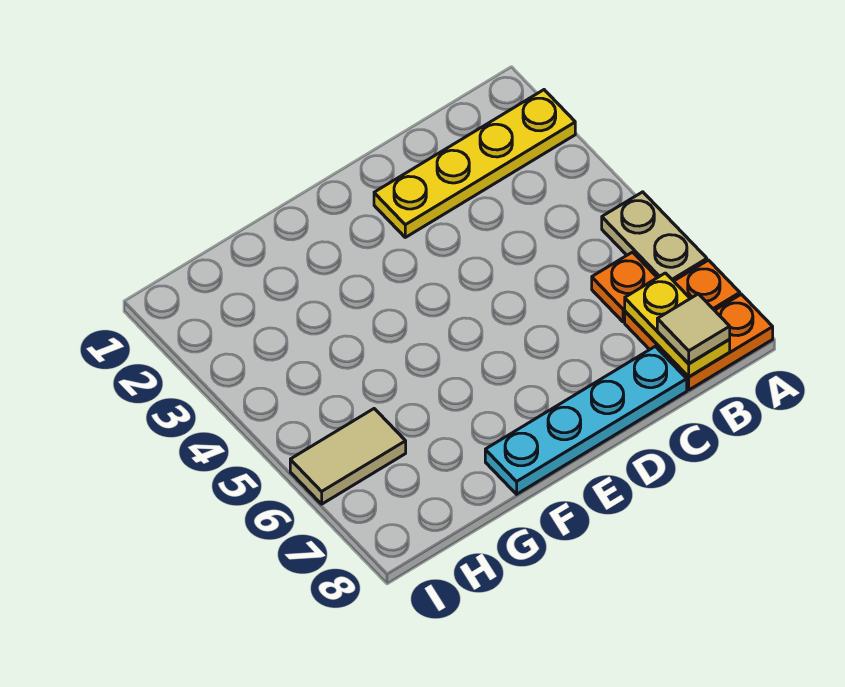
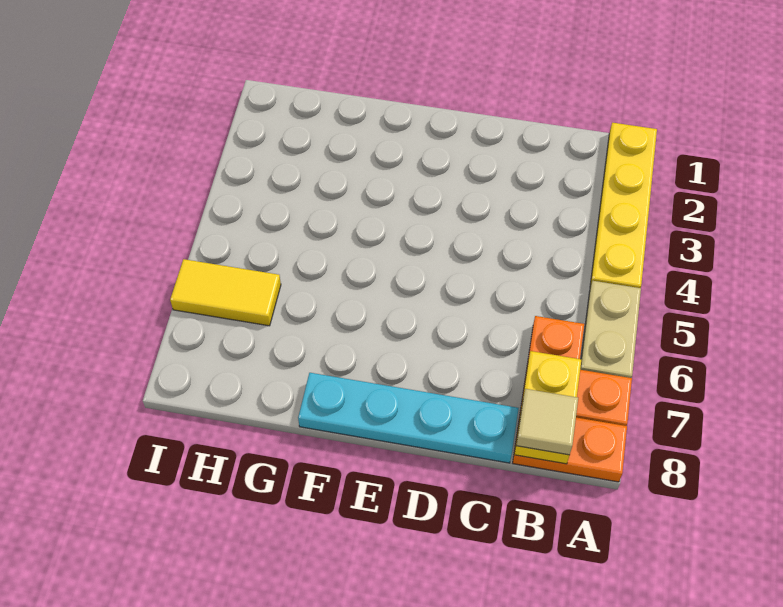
yellow 1x4 plate [374,90,575,237] -> yellow 1x4 plate turned to [590,123,657,288]
tan 1x2 tile [290,409,406,504] -> yellow 1x2 tile [170,259,281,326]

